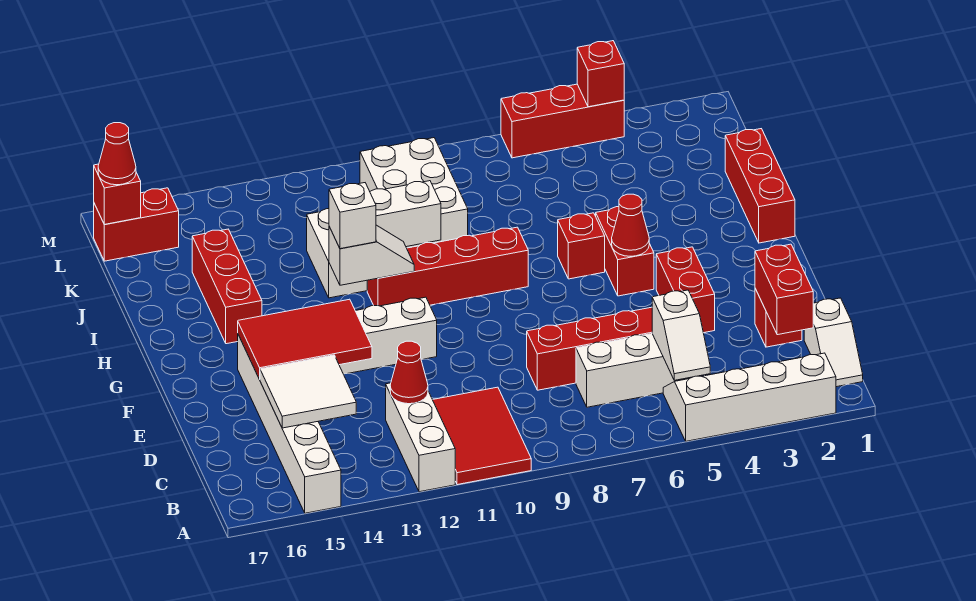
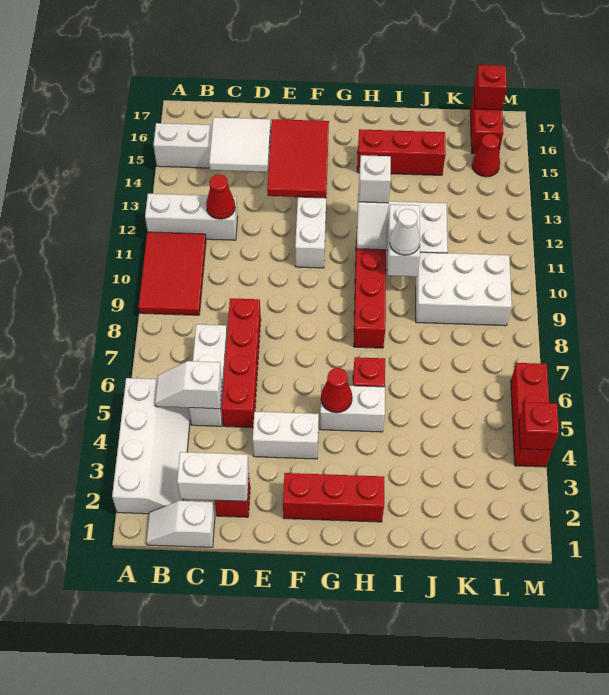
red 2x3 tile [433,387,531,485] -> red 2x3 tile turned to [139,232,206,315]
red 1x2 brick [755,244,813,335] -> white 1x2 brick [177,452,249,501]
red 1x2 brick [656,247,715,333] -> white 1x2 brick [253,412,319,459]
red 1x2 brick [596,207,654,296] -> white 1x2 brick [320,385,385,432]
red 1x3 brick [725,129,795,243] -> red 1x3 brick moved to [283,473,384,522]
none -> white 1x1 cone [390,209,420,255]
red 1x1 cone [98,123,136,185] -> red 1x1 cone moved to [472,134,500,177]

